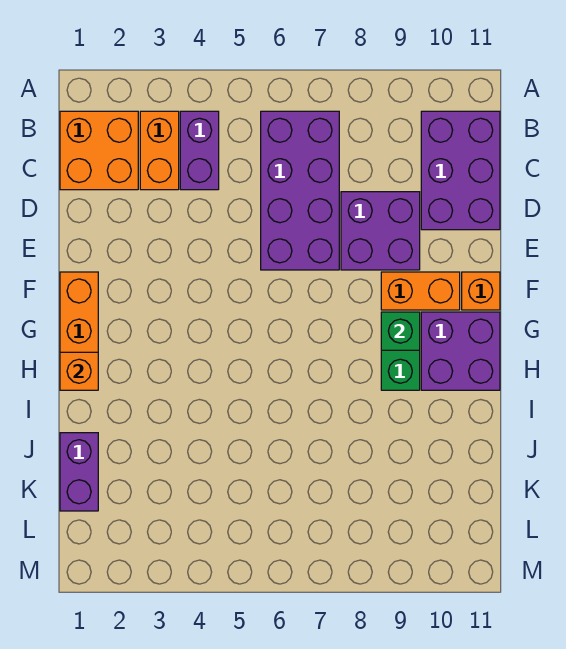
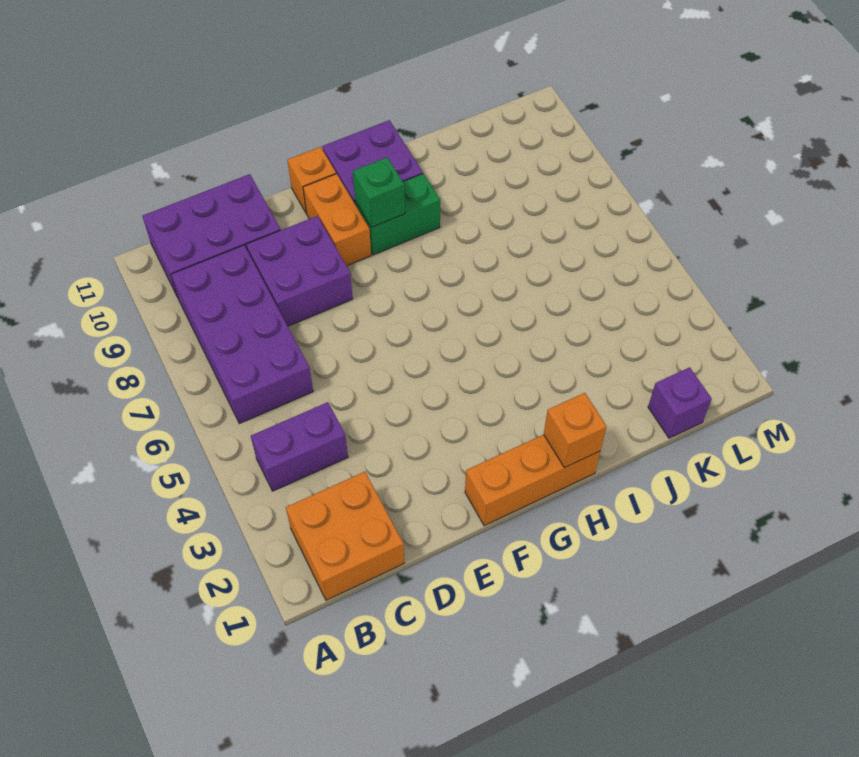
orange 1x2 brick [140,111,179,190] -> none
purple 2x4 brick [261,111,339,270] -> purple 2x4 brick turned to [171,245,313,424]
purple 1x2 brick [60,433,98,511] -> purple 1x1 brick [648,367,712,438]

